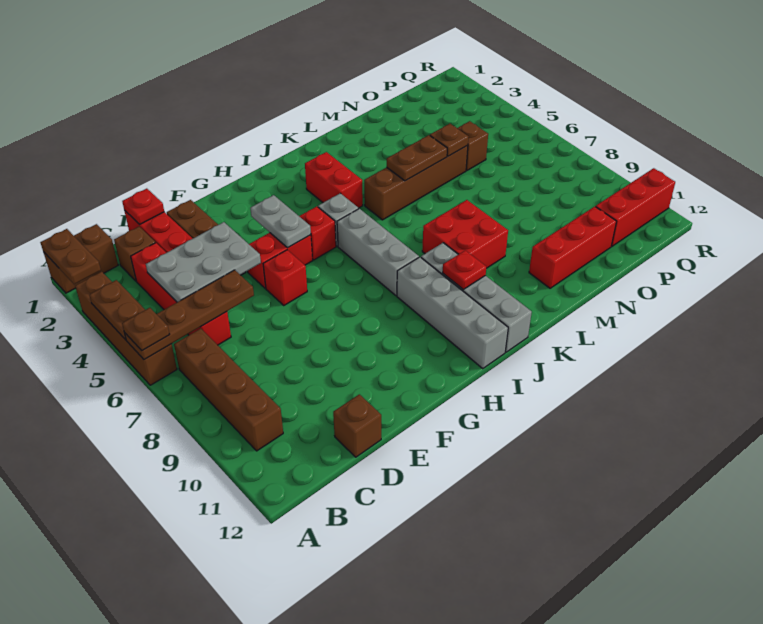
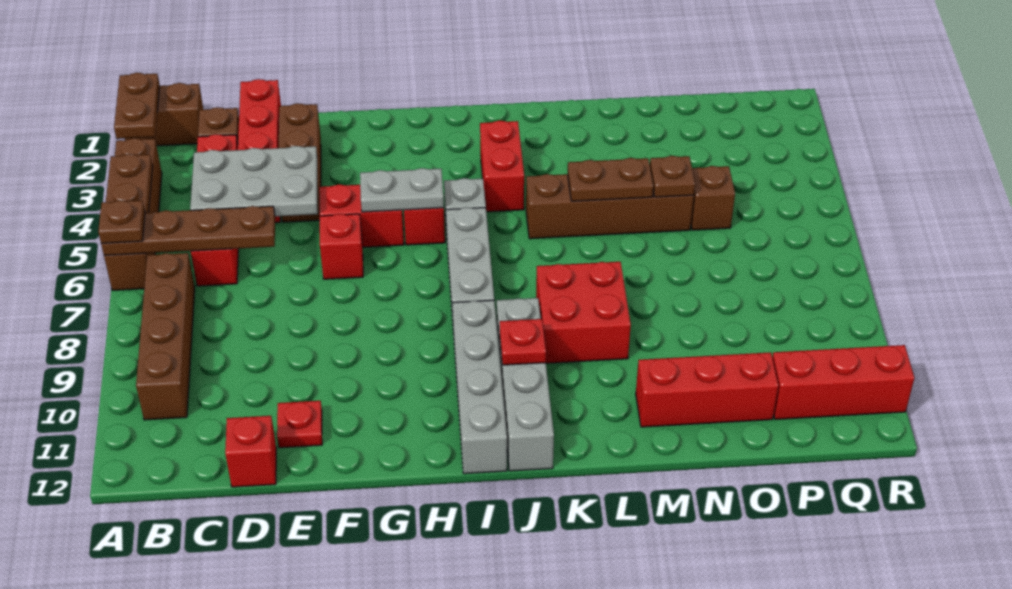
red 1x1 plate [122,189,164,224] -> red 1x1 plate moved to [277,401,322,448]
brown 1x1 brick [333,394,381,457] -> red 1x1 brick [225,416,276,487]
grey 1x2 plate [250,195,311,248] -> grey 1x2 plate turned to [360,168,444,212]

